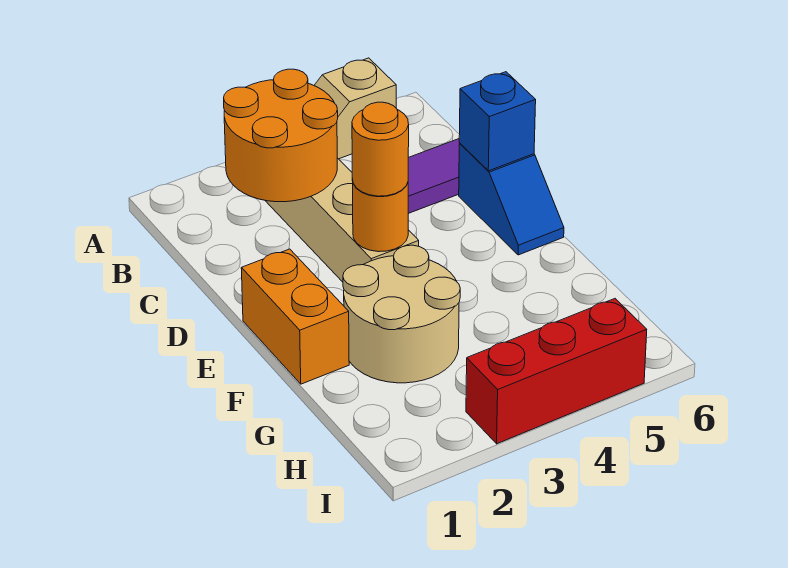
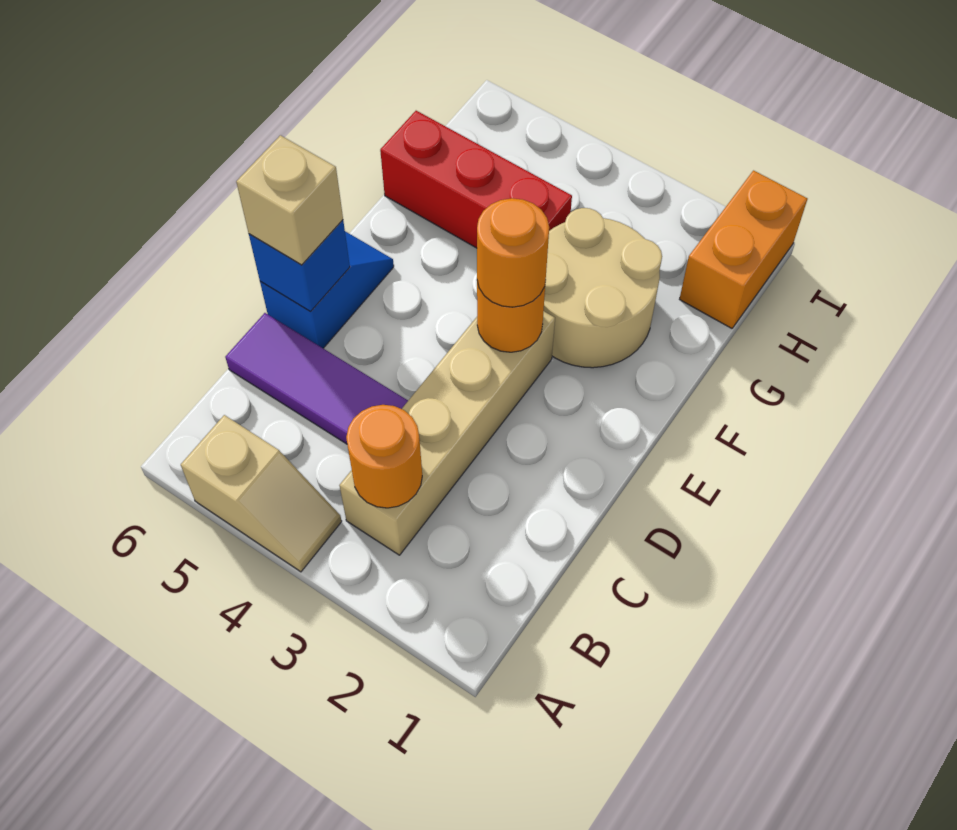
orange 2x2 round brick [224,69,338,202] -> orange 1x1 round brick [346,405,422,508]
none -> tan 1x1 brick [236,135,343,265]
orange 1x2 brick [241,249,349,384] -> orange 1x2 brick moved to [680,171,807,328]
red 1x3 brick [466,299,647,444] -> red 1x3 brick moved to [380,111,572,248]

